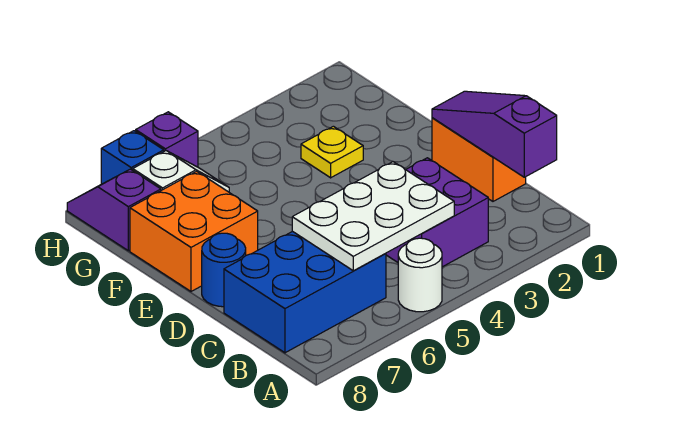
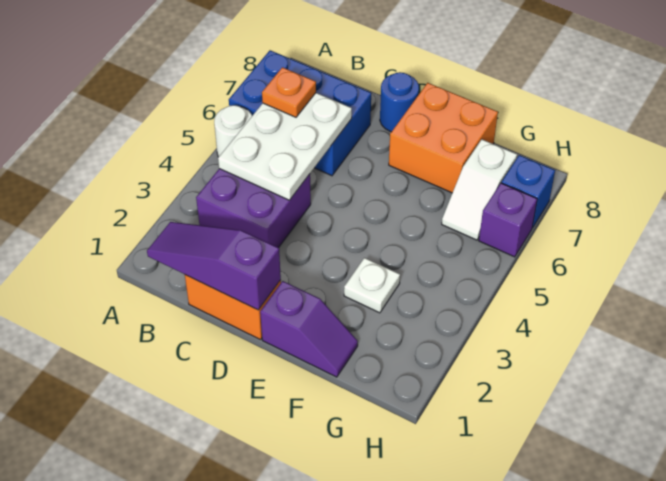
purple 1x3 slope [432,91,557,177] -> purple 1x3 slope turned to [147,222,281,310]
blue 2x3 brick [224,231,386,353] -> blue 2x3 brick turned to [229,50,371,176]
none -> orange 1x1 plate [262,67,316,117]
yellow 1x1 plate [301,126,363,178] -> white 1x1 plate [344,258,400,313]
purple 1x2 slope [67,169,161,251] -> purple 1x2 slope moved to [260,281,358,377]

